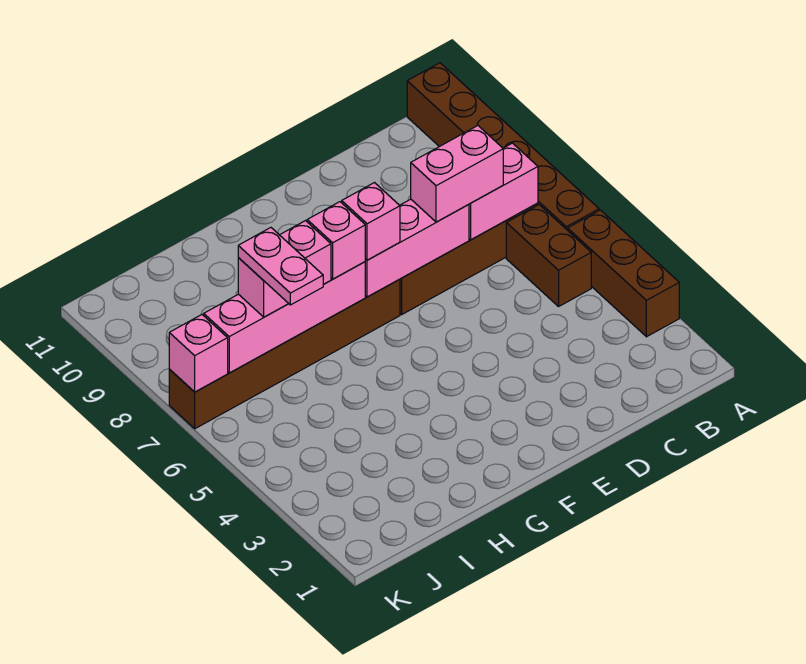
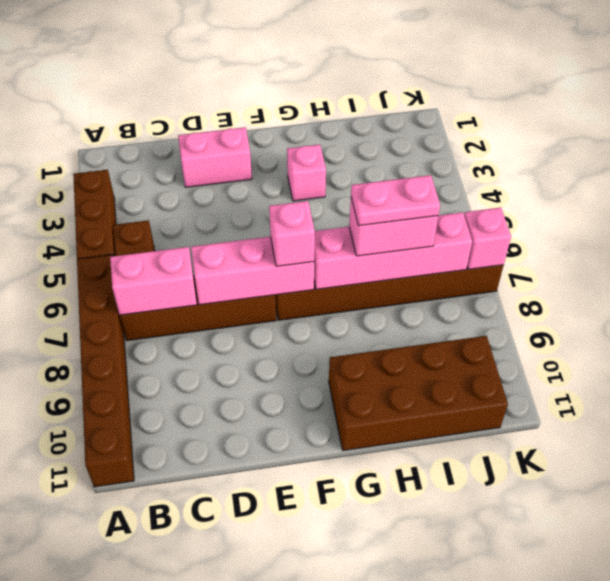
pink 1x2 brick [411,126,503,222] -> pink 1x2 brick moved to [178,127,252,187]
pink 1x1 brick [307,202,365,279] -> pink 1x1 brick moved to [287,145,326,201]
none -> brown 2x4 brick [329,336,508,451]
pink 1x2 plate [238,228,324,305] -> pink 1x2 plate turned to [351,175,440,226]

